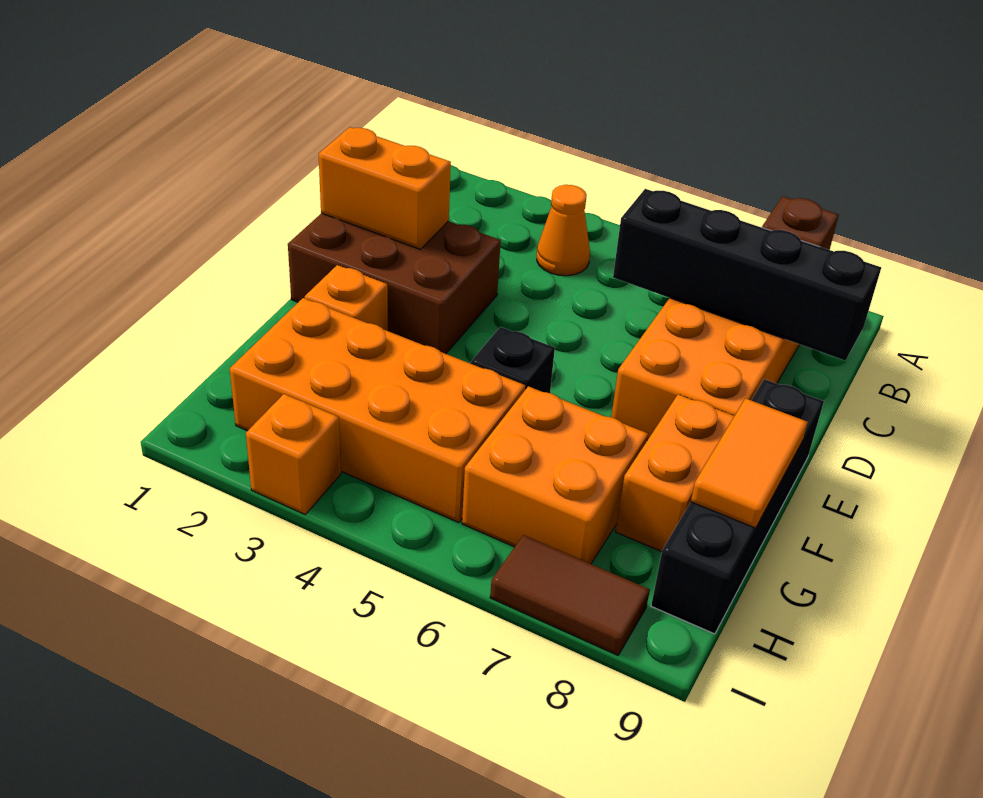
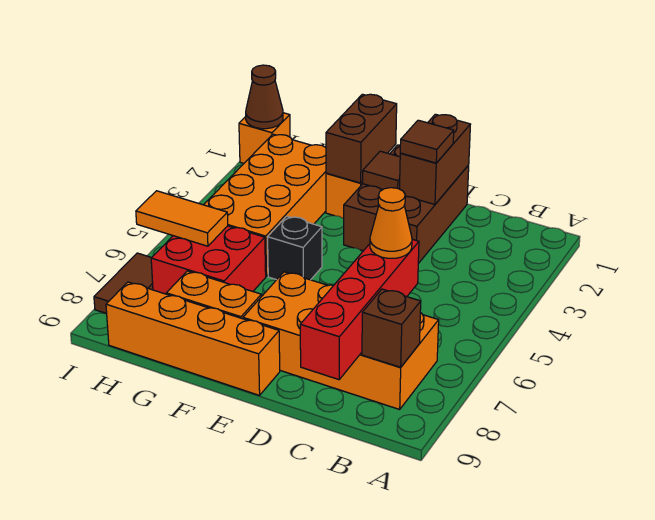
orange 1x1 cone [537,185,590,276] -> orange 1x1 cone moved to [370,188,412,258]
black 1x4 brick [613,189,881,361] -> red 1x4 brick [300,239,419,380]
orange 1x2 brick [319,127,451,249] -> brown 1x2 brick [400,114,471,205]
none -> brown 1x1 tile [400,120,454,163]
none -> brown 1x1 tile [362,151,400,189]
black 1x4 brick [651,379,824,634] -> orange 1x4 brick [106,282,280,395]
none -> brown 1x2 brick [326,94,397,183]
orange 1x2 tile [691,398,808,528] -> orange 1x2 tile moved to [136,191,228,246]
orange 2x2 brick [462,386,648,564] -> red 2x2 brick [151,226,266,294]
none -> brown 1x1 cone [246,65,283,129]
orange 1x1 brick [246,394,341,515] -> orange 1x1 brick moved to [239,113,290,163]

